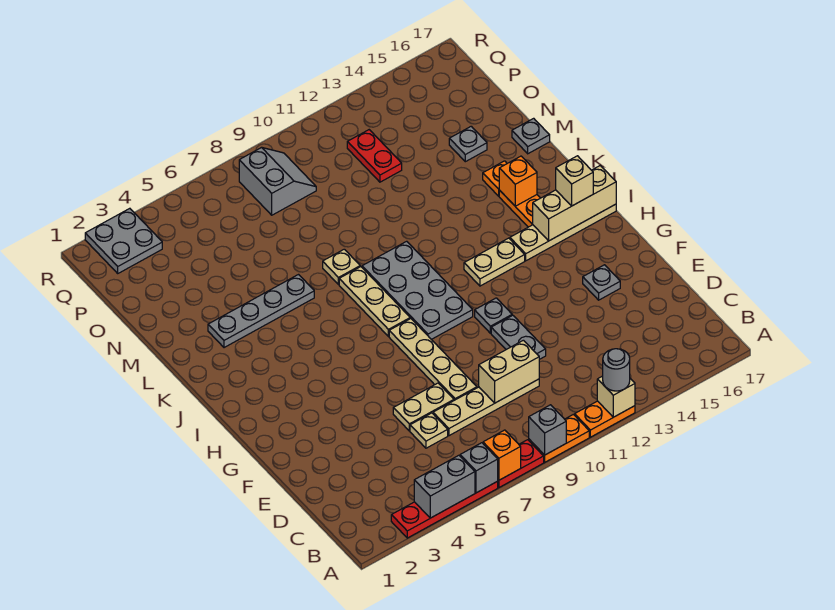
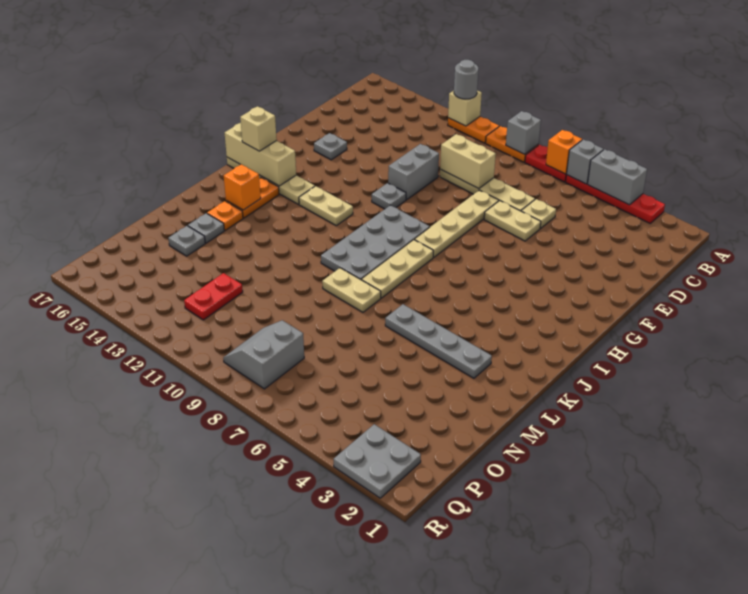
grey 1x2 plate [491,315,546,359] -> grey 1x2 brick [388,144,439,200]
tan 1x1 plate [323,249,360,285] -> tan 1x2 plate [322,268,381,312]
grey 1x1 plate [512,118,550,154] -> grey 1x1 plate moved to [188,213,224,243]

